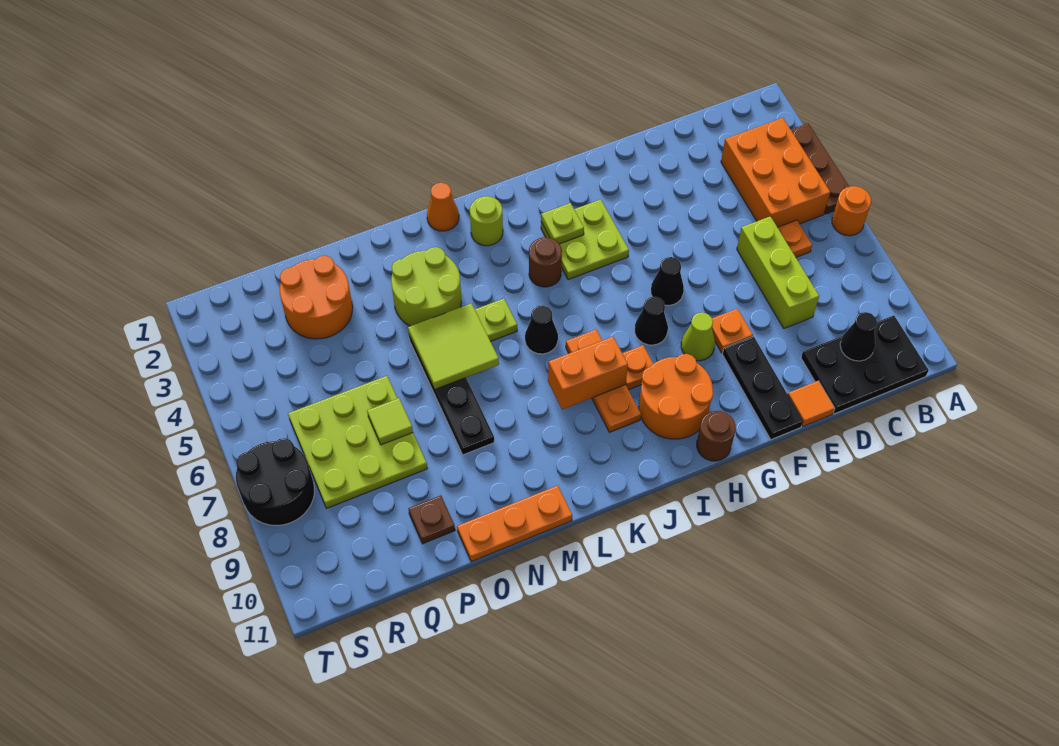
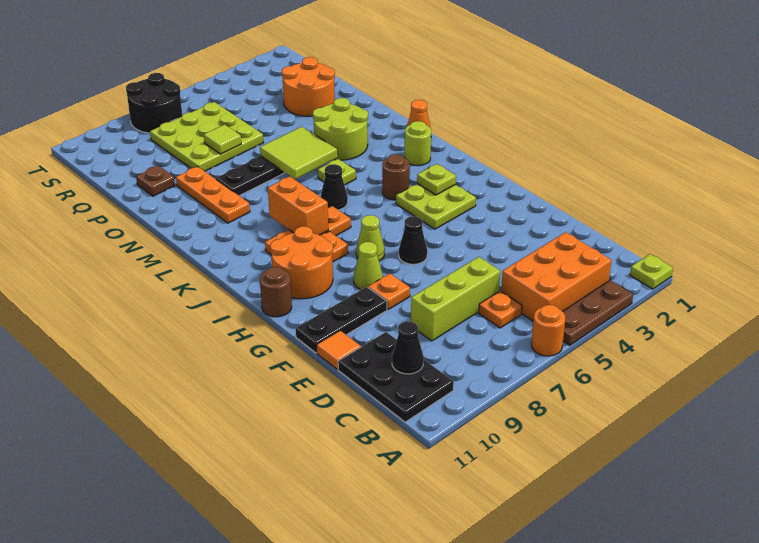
none -> lime 1x1 plate [630,254,673,289]
black 1x1 cone [635,297,668,345] -> lime 1x1 cone [356,215,385,261]
orange 1x3 plate [457,486,572,562] -> orange 1x3 plate moved to [176,167,250,223]

